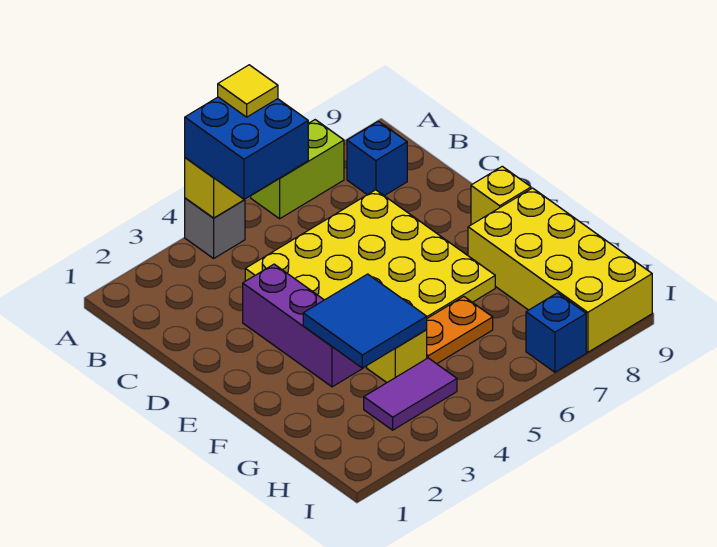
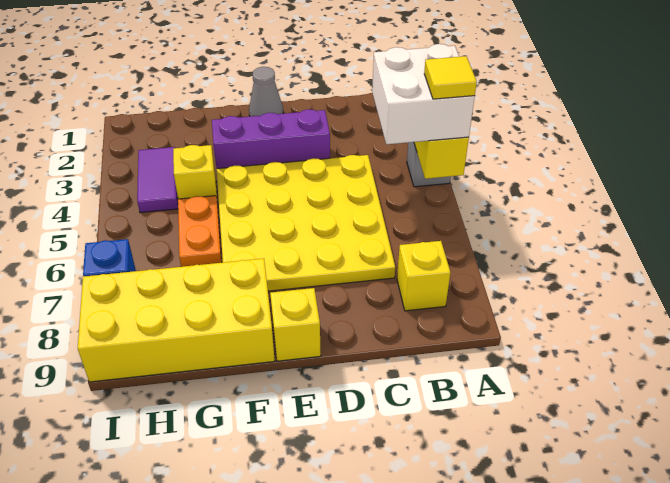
blue 2x2 brick [185,97,308,199] -> white 2x2 brick [372,44,475,144]
lime 1x2 brick [251,120,344,219] -> none
blue 1x1 brick [347,121,407,196] -> yellow 1x1 brick [397,241,450,311]
none -> grey 1x1 cone [249,67,283,116]
blue 2x2 tile [303,274,427,368] -> none

